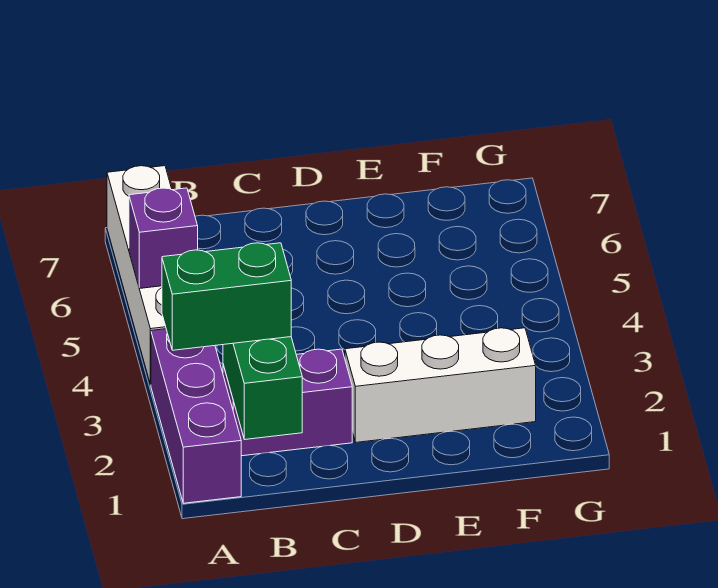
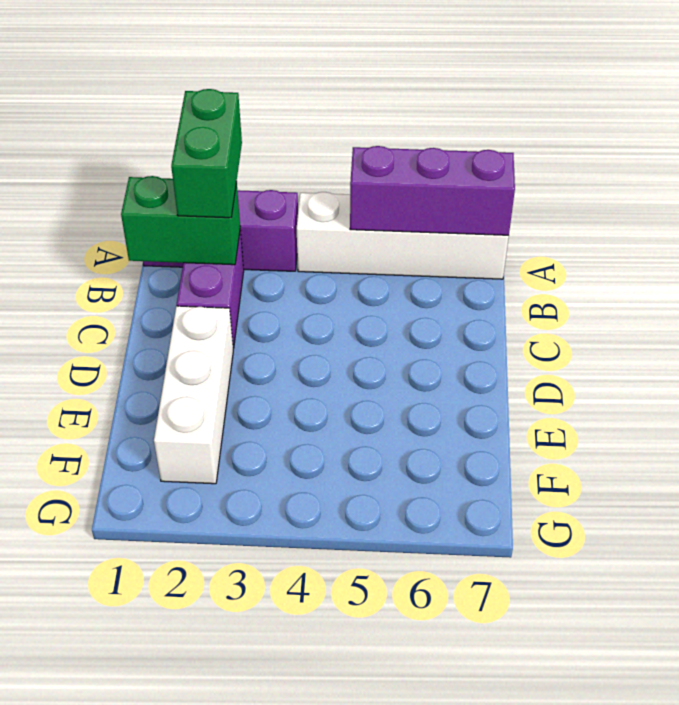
purple 1x1 brick [129,188,198,288] -> purple 1x3 brick [350,146,515,236]

